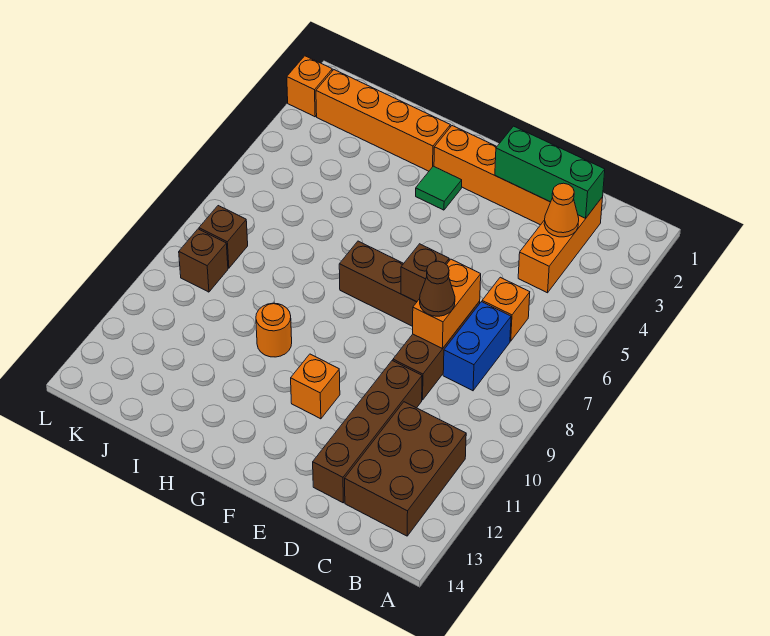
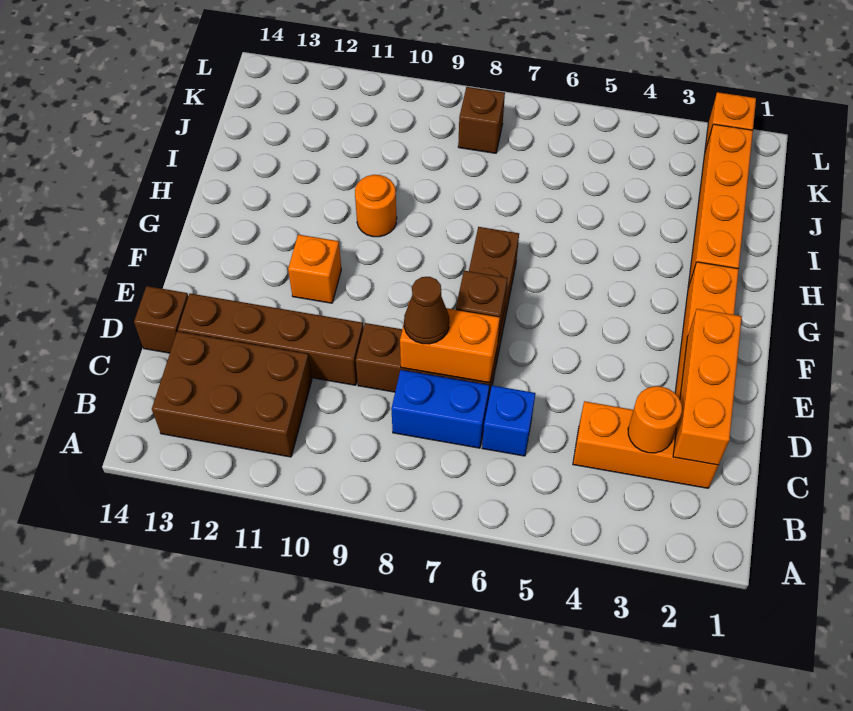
green 1x3 brick [495,126,605,218] -> orange 1x3 brick [673,309,742,465]
orange 1x1 cone [544,183,579,237] -> orange 1x1 round brick [628,386,682,453]
orange 1x1 brick [482,277,530,341] -> blue 1x1 brick [482,386,535,456]
green 1x1 tile [416,166,462,210] -> none
brown 1x1 brick [179,229,228,292] -> brown 1x1 brick moved to [134,286,188,353]

